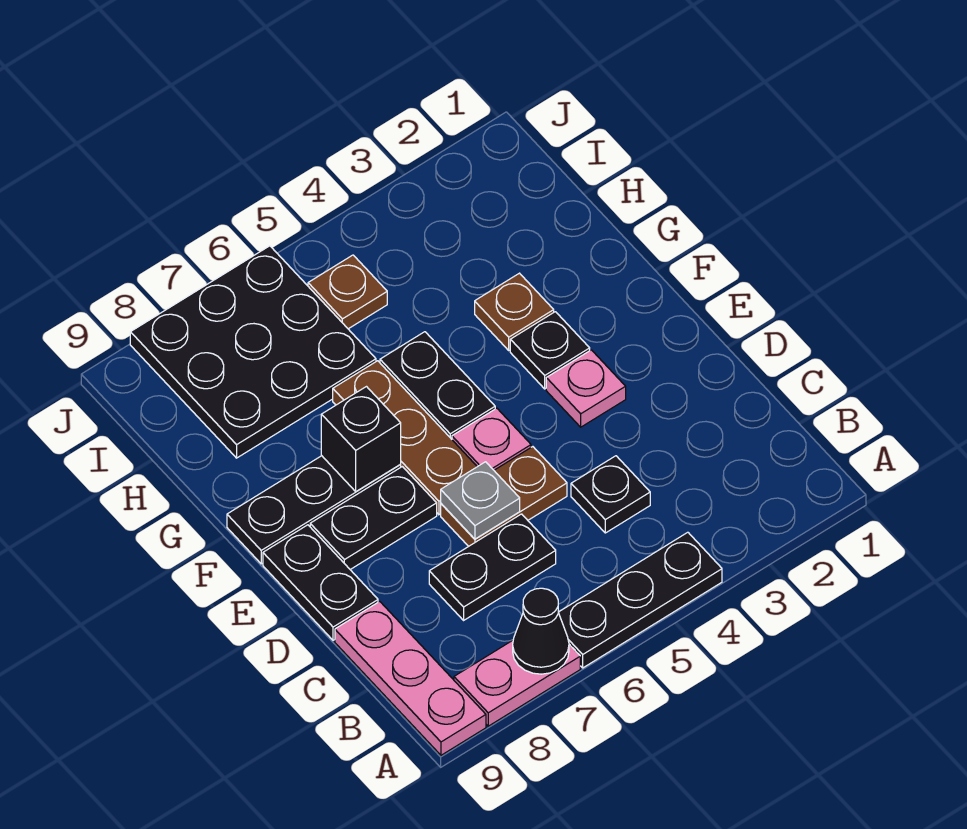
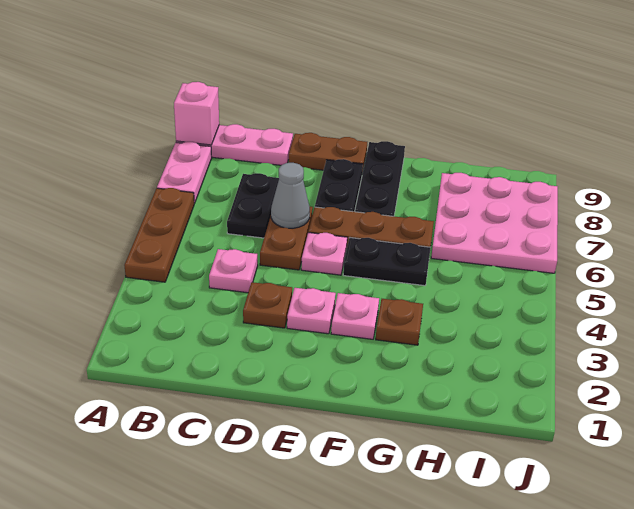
black 1x3 plate [558,532,722,668] -> brown 1x3 plate [124,188,194,282]
black 1x1 cone [513,588,569,674] -> none
none -> pink 1x1 brick [174,82,219,145]
black 1x1 plate [571,456,650,533] -> pink 1x1 plate [209,249,258,293]
grey 1x1 plate [441,462,520,539] -> grey 1x1 cone [271,163,310,228]
black 1x2 plate [263,525,378,640] -> brown 1x2 plate [288,133,367,173]
black 1x1 plate [510,312,590,389] -> pink 1x1 plate [331,293,379,339]
black 1x1 brick [321,387,401,492] -> none
black 3x3 plate [130,246,376,458] -> pink 3x3 plate [431,173,558,273]
brown 1x1 plate [308,255,387,329] -> brown 1x1 plate moved to [243,282,292,328]

